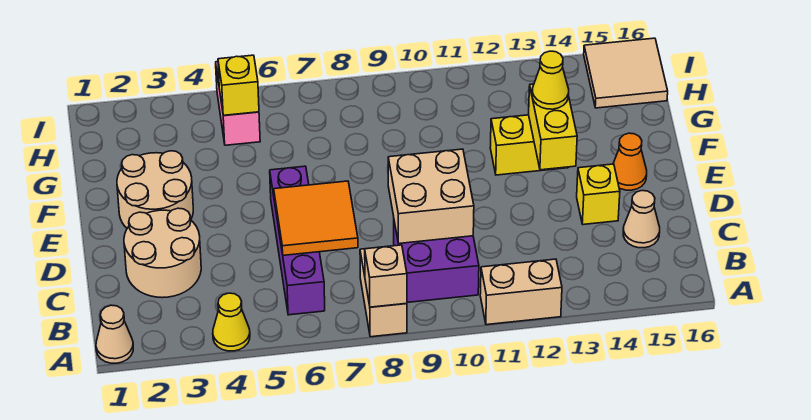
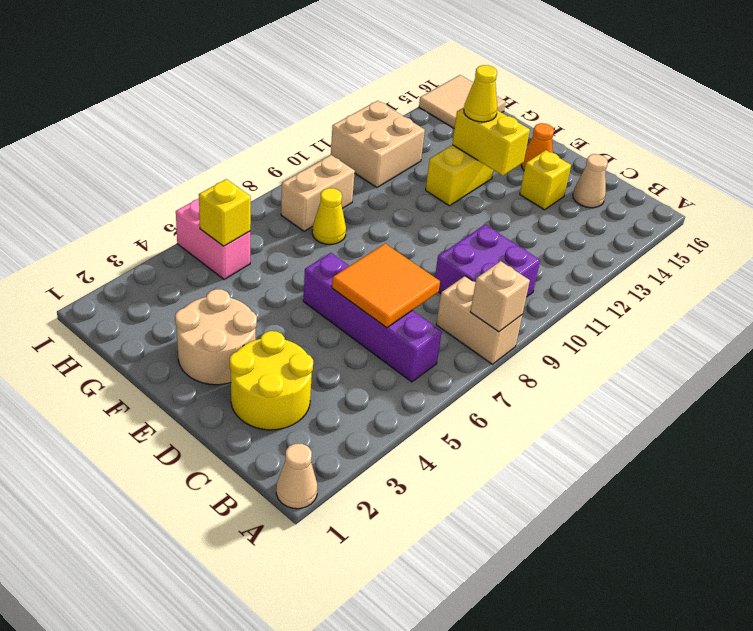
yellow 1x1 cone [213,293,250,351] -> yellow 1x1 cone moved to [312,188,346,244]
tan 1x2 brick [480,259,562,325] -> tan 1x2 brick moved to [281,155,355,231]
tan 2x2 round brick [124,208,201,298] -> yellow 2x2 round brick [230,331,313,430]
tan 2x2 brick [388,149,474,244] -> tan 2x2 brick moved to [331,101,425,187]

